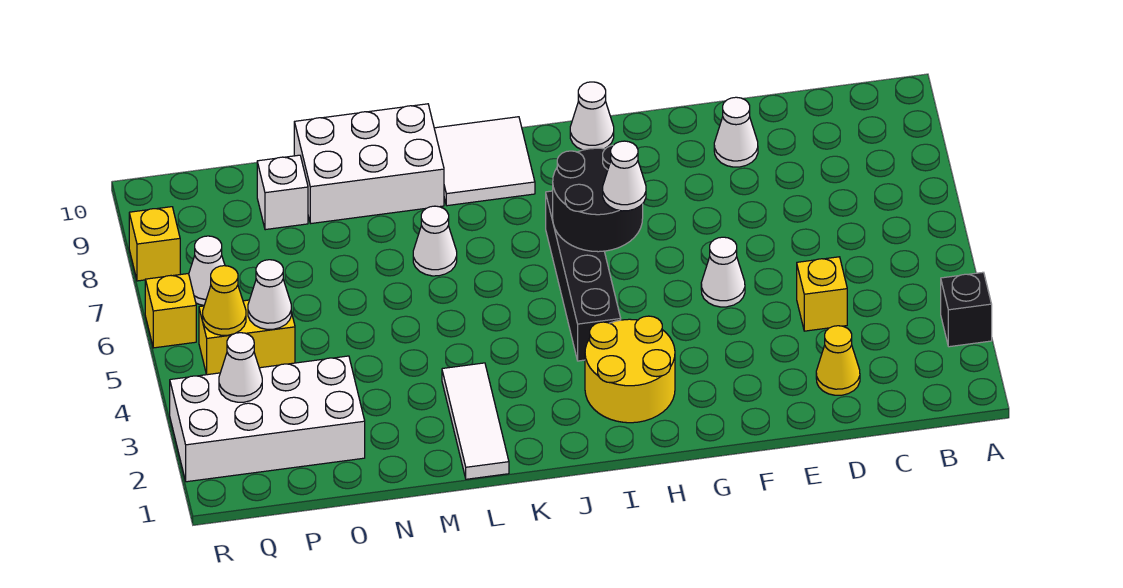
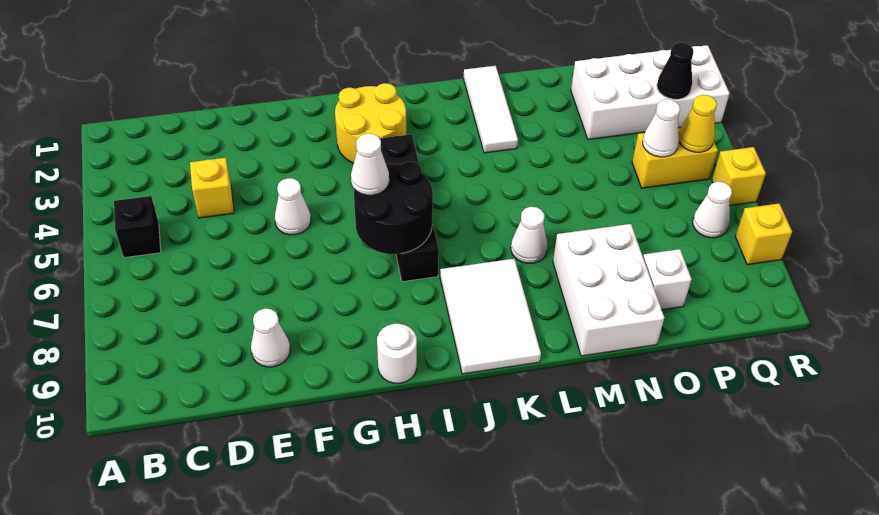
black 1x1 brick [941,272,992,347] -> black 1x1 brick moved to [114,196,161,258]
yellow 1x1 cone [816,326,860,395] -> none
white 1x1 cone [570,82,614,150] -> white 1x1 round brick [377,324,417,383]
white 2x2 tile [434,117,535,206] -> white 2x3 tile [440,259,541,374]
white 2x3 brick [294,104,444,223] -> white 2x3 brick turned to [553,224,664,356]
white 1x1 cone [219,333,262,402] -> black 1x1 cone [657,43,693,99]

